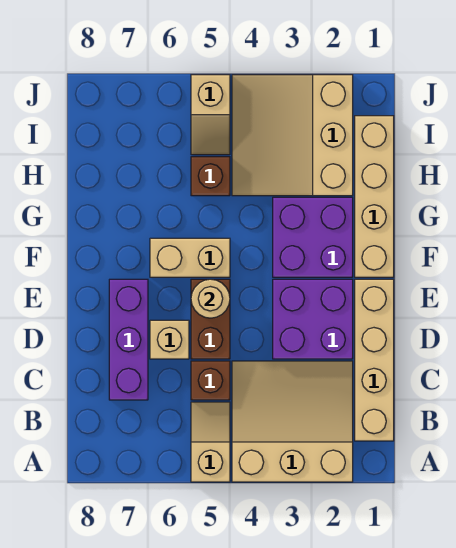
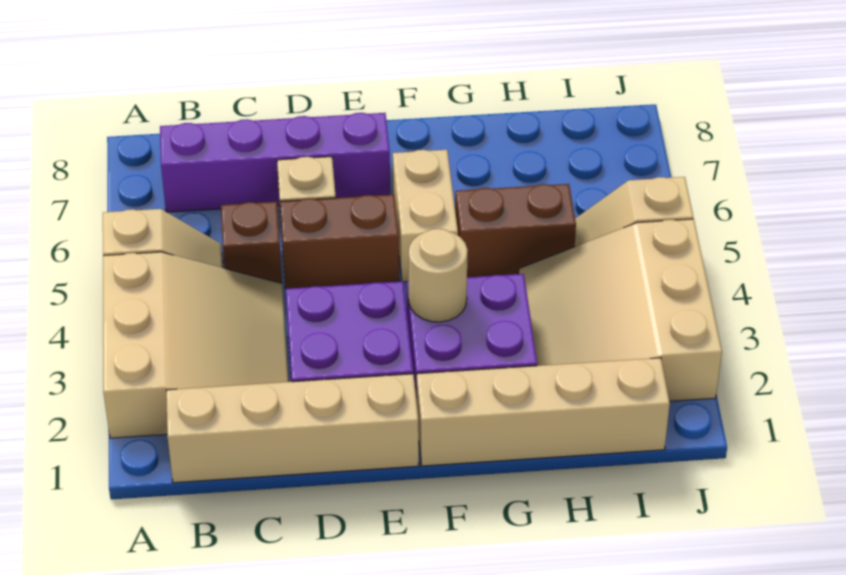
purple 1x3 brick [109,279,148,400] -> purple 1x4 brick [160,113,390,212]
tan 1x1 round brick [191,279,230,318] -> tan 1x1 round brick moved to [409,229,468,322]
tan 3x3 slope [232,75,353,196] -> tan 3x3 slope turned to [518,219,722,401]
brown 1x1 brick [191,157,230,196] -> brown 1x2 brick [455,184,576,277]

